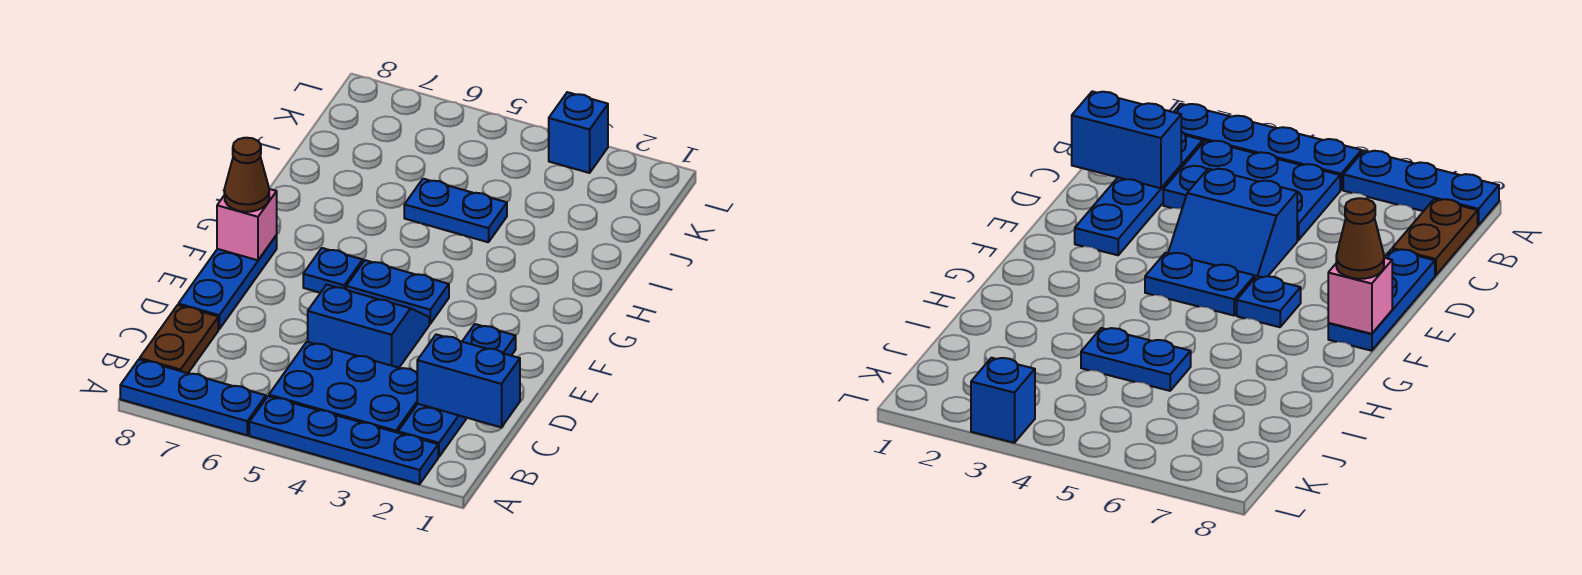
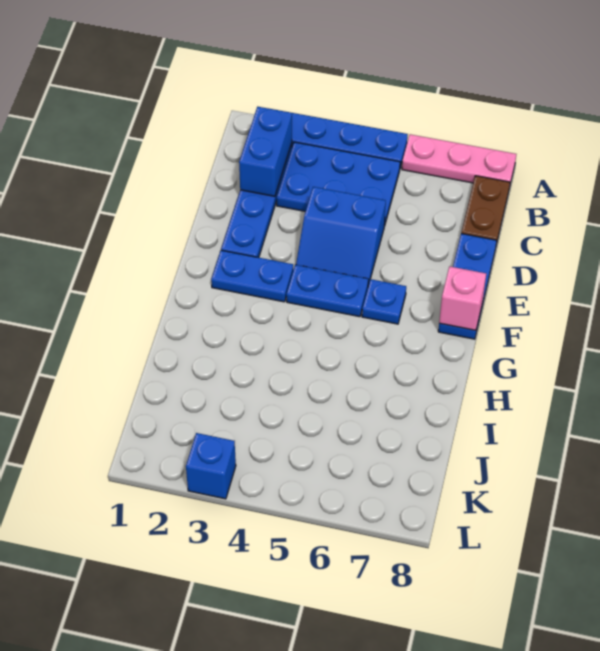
blue 1x3 plate [120,359,266,435] -> pink 1x3 plate [402,134,516,184]
blue 1x2 brick [417,334,520,427] -> blue 1x2 brick turned to [239,107,292,196]
brown 1x1 cone [224,138,269,212] -> none
blue 1x2 plate [404,179,507,242] -> blue 1x2 plate moved to [211,250,293,302]

